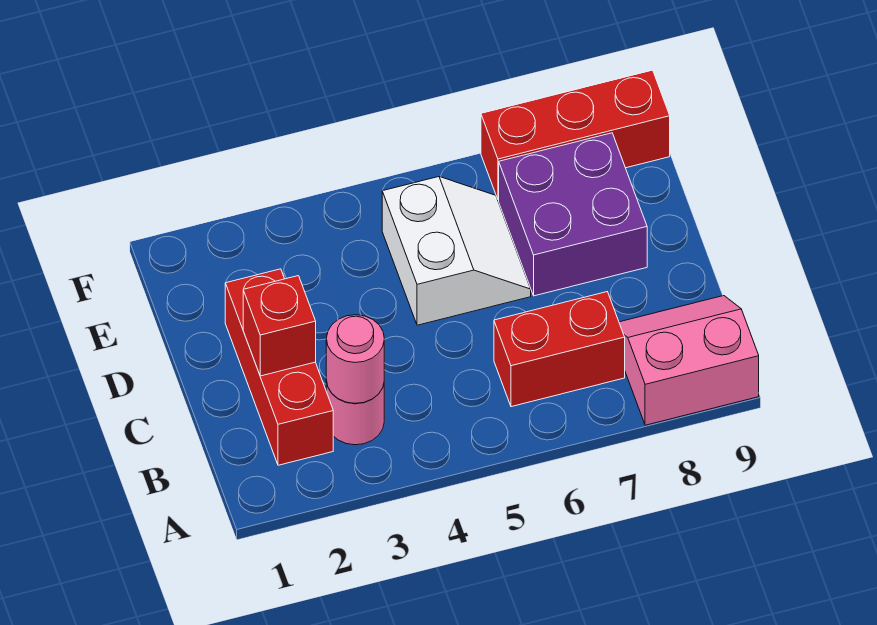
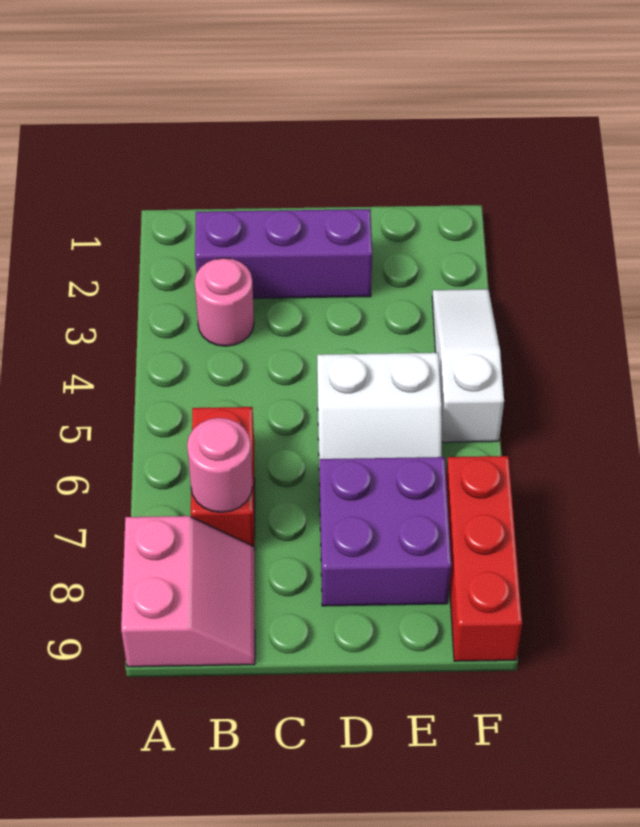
red 1x3 brick [225,269,333,465] -> purple 1x3 brick [195,209,372,298]
pink 1x1 round brick [326,315,384,403] -> pink 1x1 round brick moved to [187,418,253,512]
red 1x1 brick [243,276,316,376] -> none
none -> white 1x3 slope [432,289,504,442]

